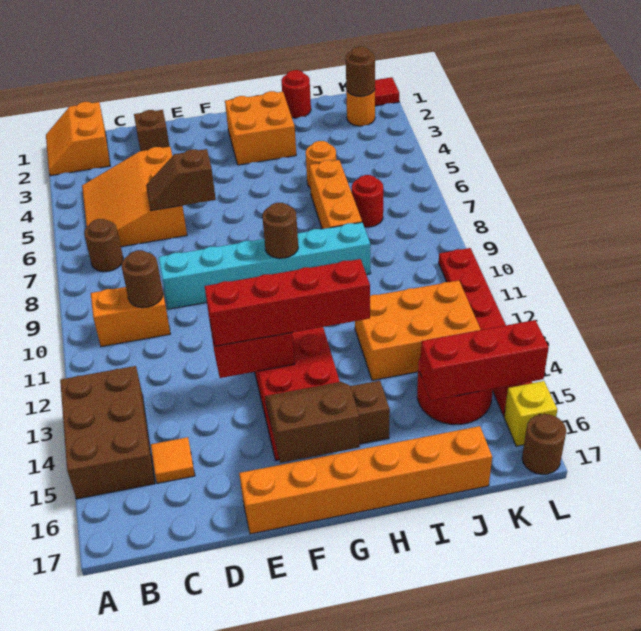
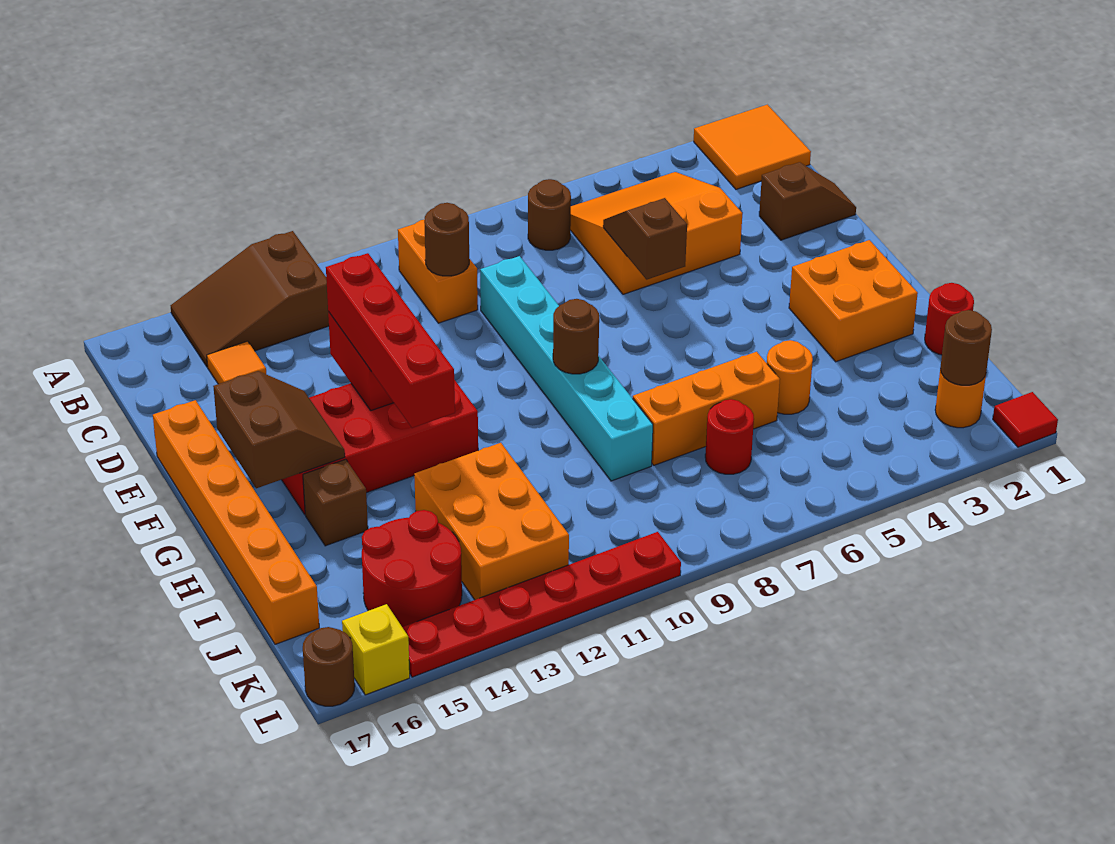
orange 2x2 slope [46,102,110,176] -> orange 2x2 tile [694,105,811,189]
brown 2x3 brick [60,366,155,499] -> brown 2x3 slope [171,231,329,367]
red 1x3 brick [420,320,549,401] -> none

